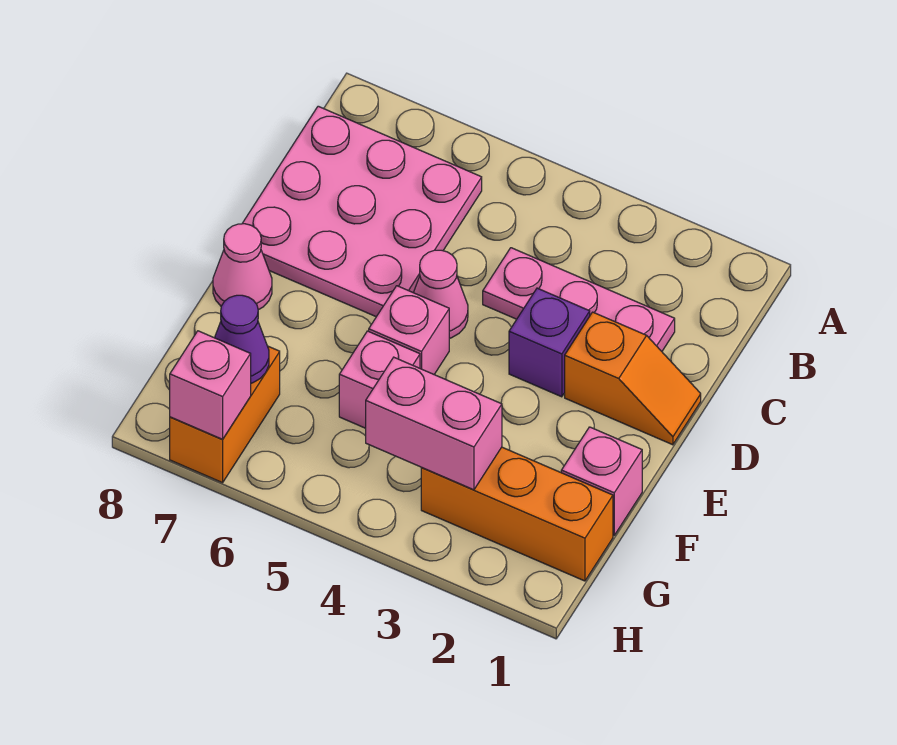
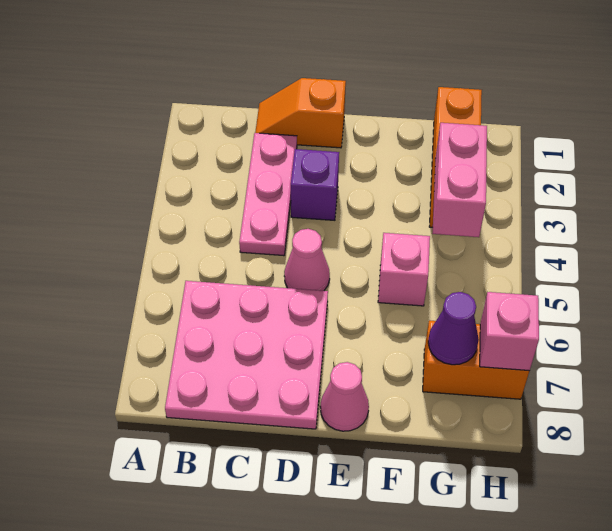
orange 1x2 slope [565,312,701,445] -> orange 1x2 slope turned to [255,78,346,148]
pink 1x1 brick [369,286,449,374] -> none
pink 1x1 brick [561,427,642,535] -> none

